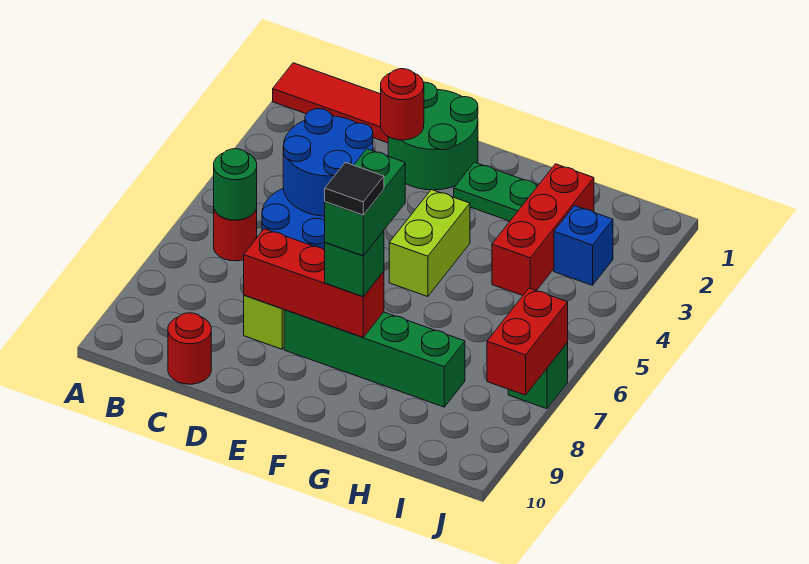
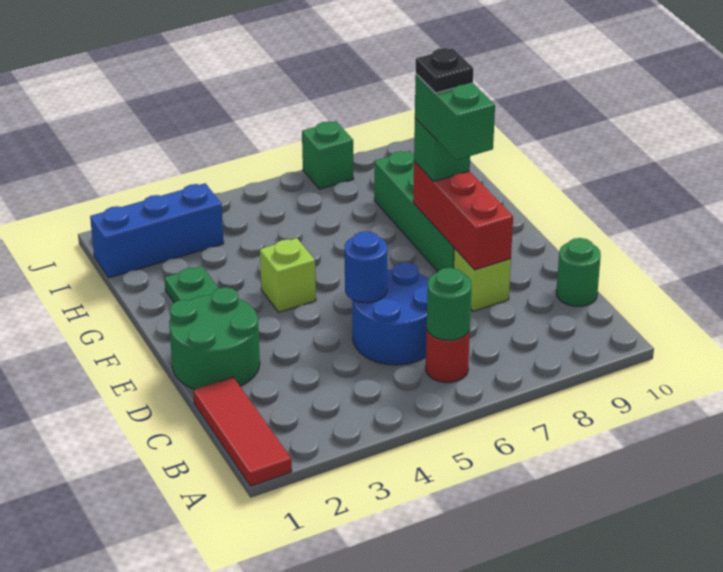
blue 2x2 round brick [283,109,373,216] -> blue 1x1 round brick [345,231,387,303]
red 1x1 round brick [168,313,211,384] -> green 1x1 round brick [556,238,601,306]
red 1x1 round brick [381,69,424,140] -> none
lime 1x2 brick [389,189,470,297] -> lime 1x1 brick [260,238,316,312]
green 1x2 brick [325,149,405,256] -> green 1x2 brick turned to [415,74,495,160]
black 1x1 tile [325,162,384,215] -> black 1x1 plate [416,48,473,93]
red 1x3 brick [492,164,594,296] -> none
blue 1x1 brick [554,206,613,285] -> blue 1x3 brick [90,183,224,278]
red 1x2 brick [487,288,568,395] -> none

